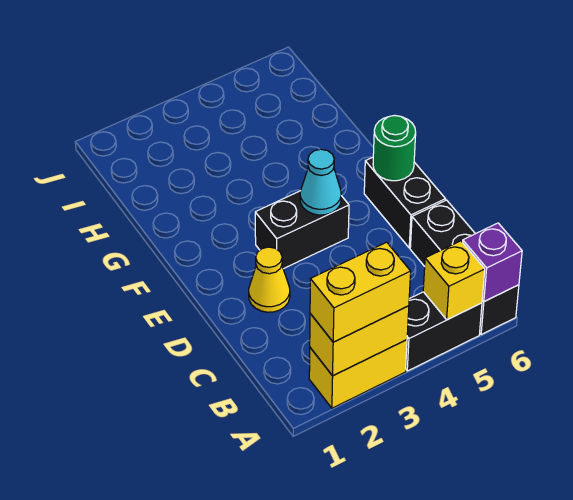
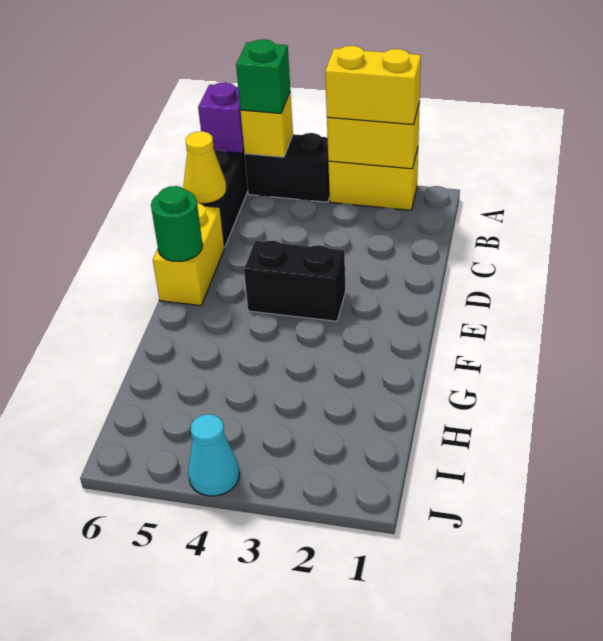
none -> green 1x1 brick [236,39,290,113]
yellow 1x1 cone [249,247,290,312] -> yellow 1x1 cone moved to [183,131,226,204]
black 1x2 brick [364,157,445,248] -> yellow 1x2 brick [153,203,225,306]
cyan 1x1 cone [300,149,341,215] -> cyan 1x1 cone moved to [188,414,240,496]

